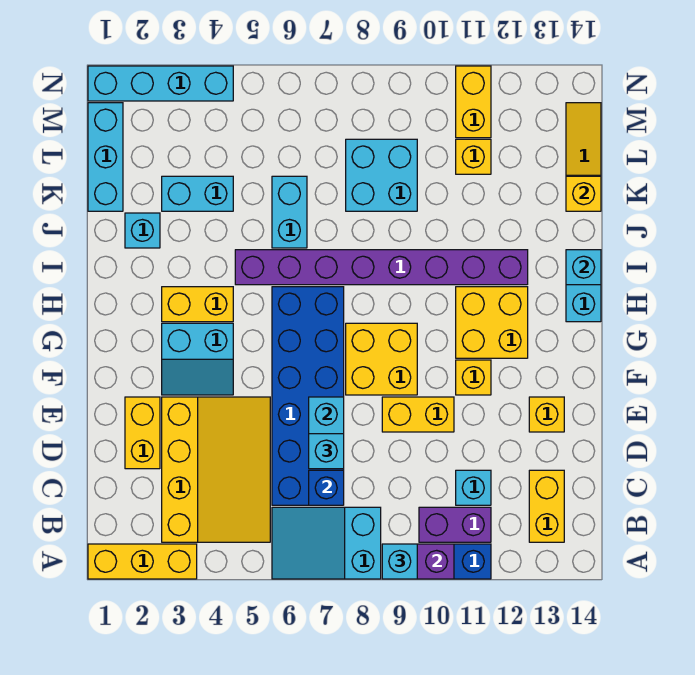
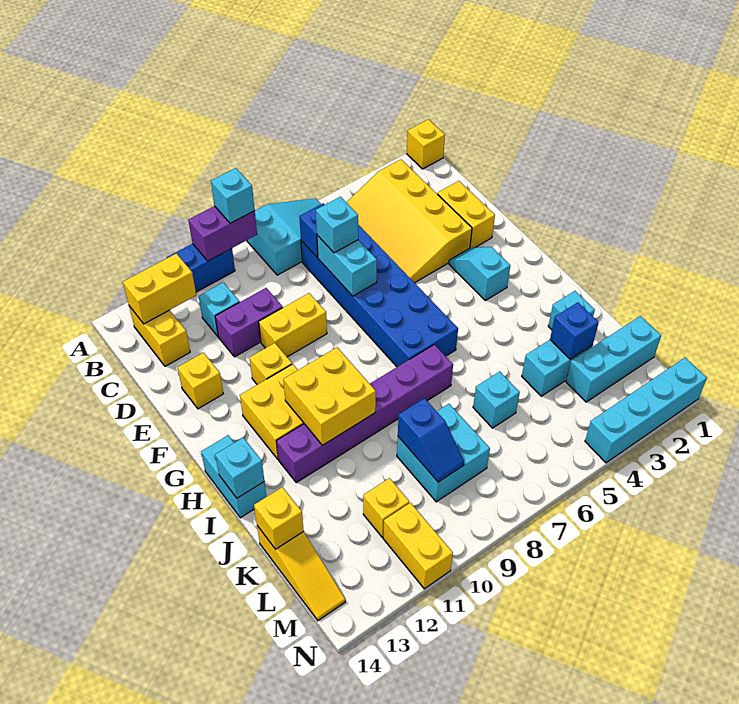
yellow 1x3 brick [88,544,197,579] -> yellow 1x1 brick [407,119,445,169]
purple 1x2 brick [419,507,491,542] -> purple 1x2 brick moved to [215,288,283,357]
cyan 2x2 slope [162,323,233,395] -> cyan 1x2 slope [449,247,510,300]
yellow 2x2 brick [346,323,417,395] -> yellow 2x2 brick moved to [283,347,376,445]
yellow 1x2 brick [162,287,233,322] -> yellow 1x2 brick moved to [123,254,196,324]
purple 1x8 brick [235,250,528,285] -> purple 1x6 brick [276,345,453,483]
cyan 1x2 brick [272,176,307,248] -> cyan 1x1 brick [473,372,520,428]
cyan 1x3 brick [88,103,123,211] -> cyan 1x3 brick turned to [566,316,661,402]
none -> blue 1x1 brick [550,302,599,359]
none -> blue 1x2 slope [398,398,464,482]

